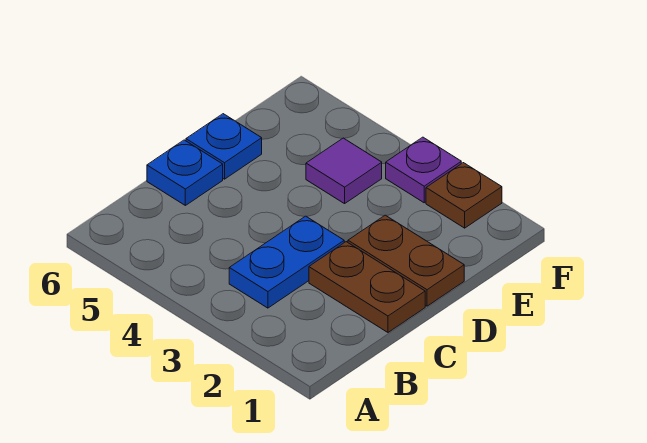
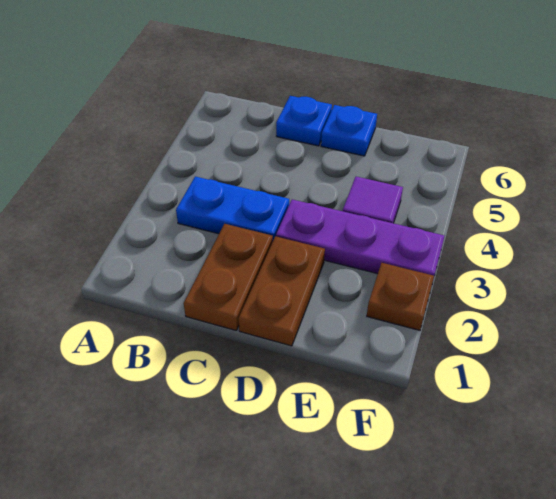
purple 1x1 plate [386,137,461,203] -> purple 1x3 plate [276,199,444,275]

